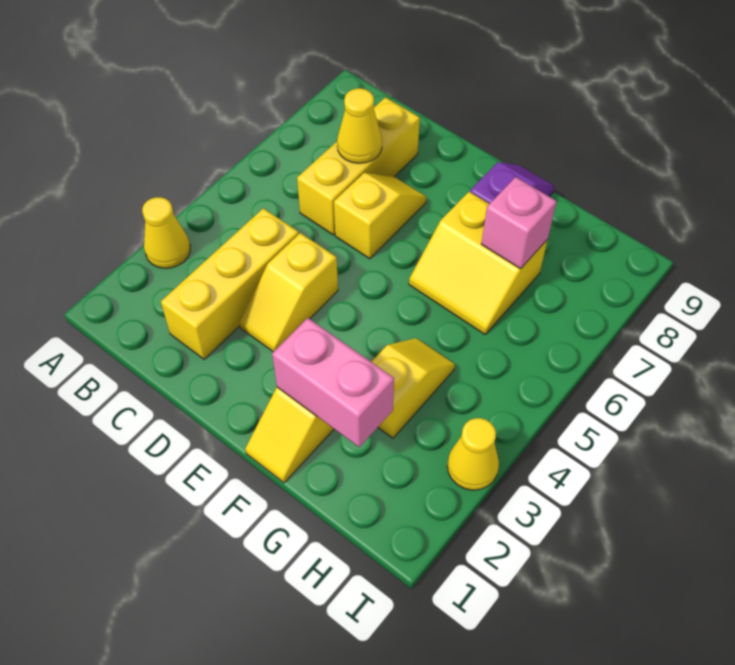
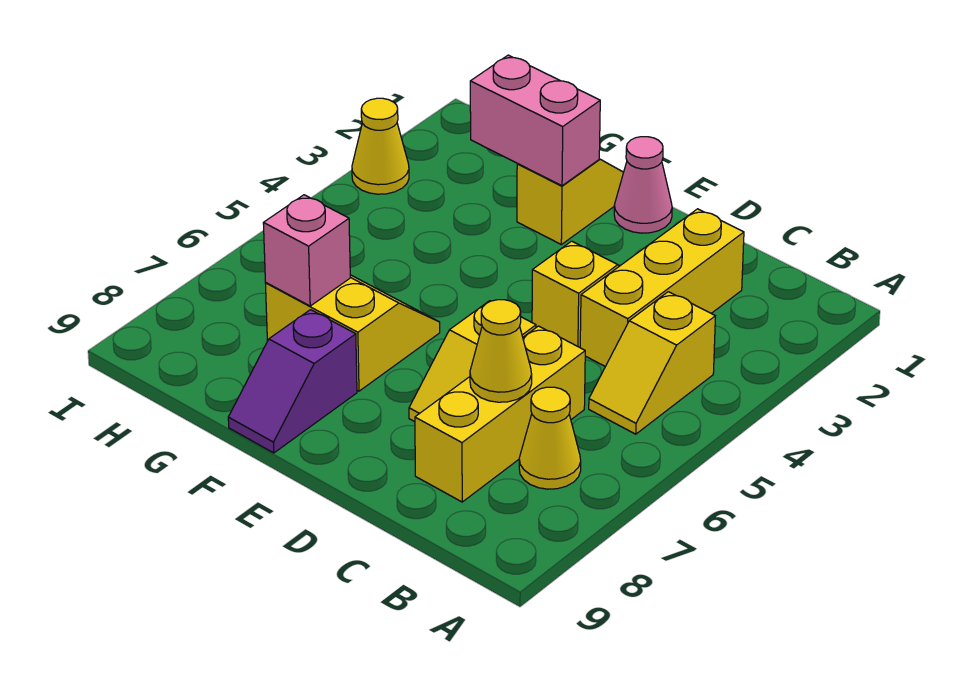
yellow 1x1 cone [142,197,190,268] -> yellow 1x1 cone moved to [519,387,581,489]
none -> pink 1x1 cone [614,137,672,233]
yellow 1x2 slope [371,338,455,438] -> yellow 1x2 slope moved to [589,292,715,434]

